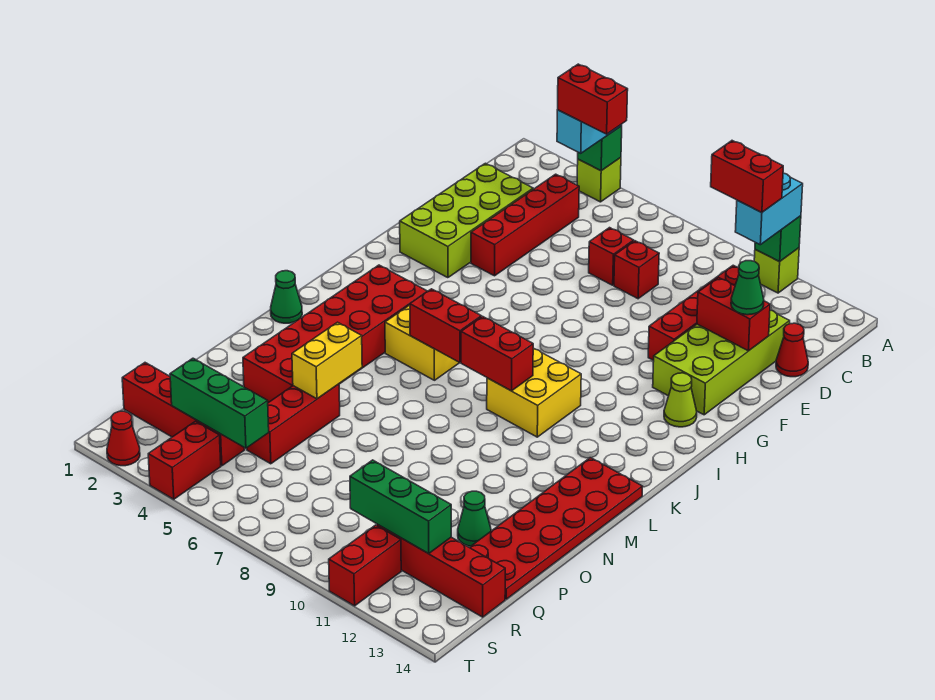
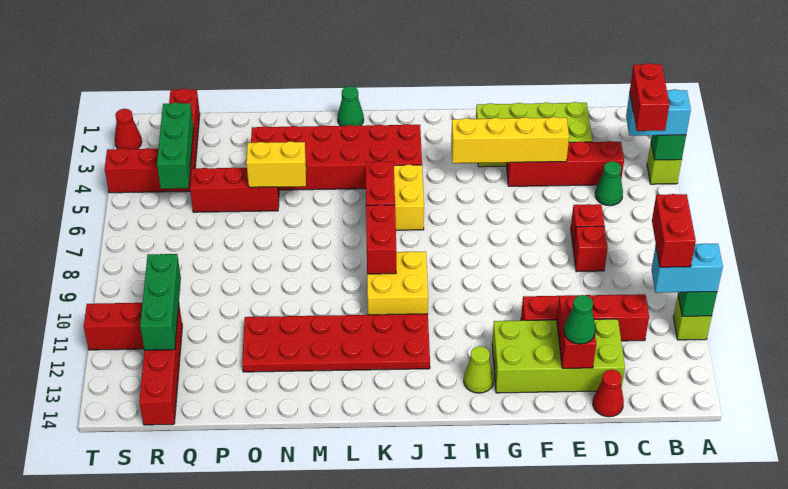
none -> yellow 1x4 brick [451,117,569,163]
red 2x6 plate [469,458,642,599] -> red 2x6 plate moved to [242,314,430,372]
green 1x1 cone [458,491,491,546] -> green 1x1 cone moved to [595,161,623,206]

